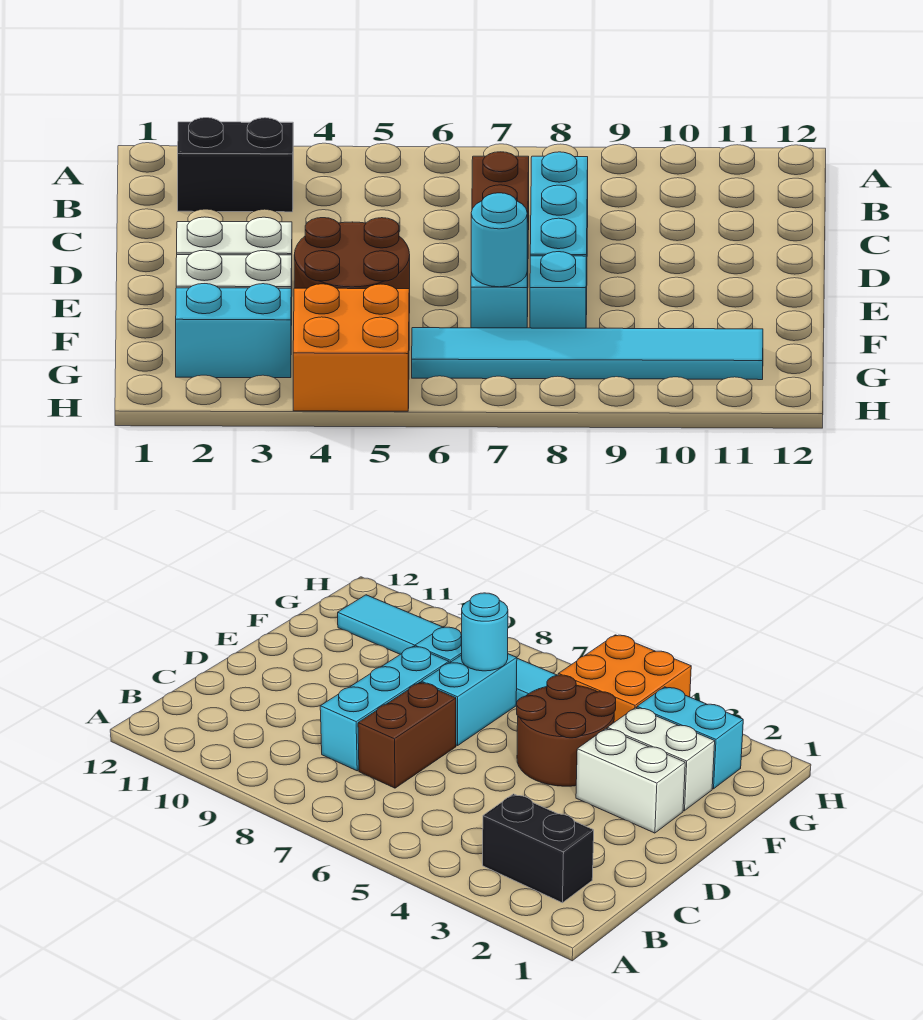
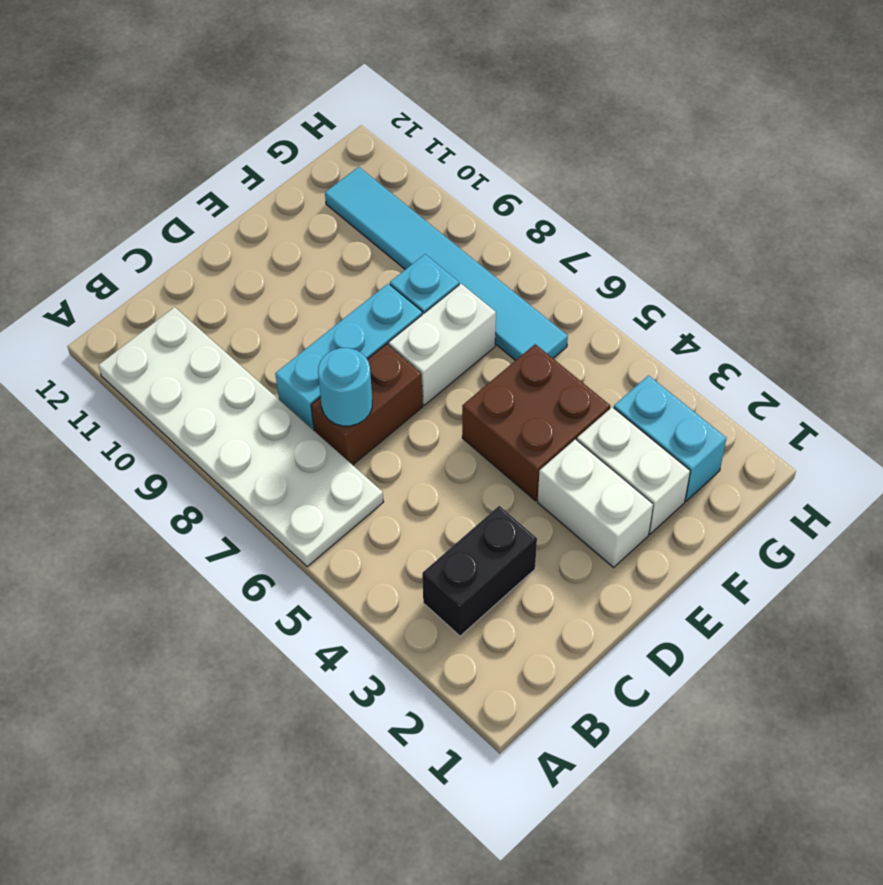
none -> white 2x6 plate [98,307,383,567]
black 1x2 brick [178,118,293,212] -> black 1x2 brick turned to [422,506,537,636]
brown 2x2 round brick [294,218,410,313] -> brown 2x2 brick [462,344,610,501]
cyan 1x2 brick [471,223,528,328] -> white 1x2 brick [388,284,496,405]
cyan 1x1 round brick [471,193,527,287] -> cyan 1x1 round brick moved to [318,348,372,426]
orange 2x2 brick [293,284,409,411] -> none

